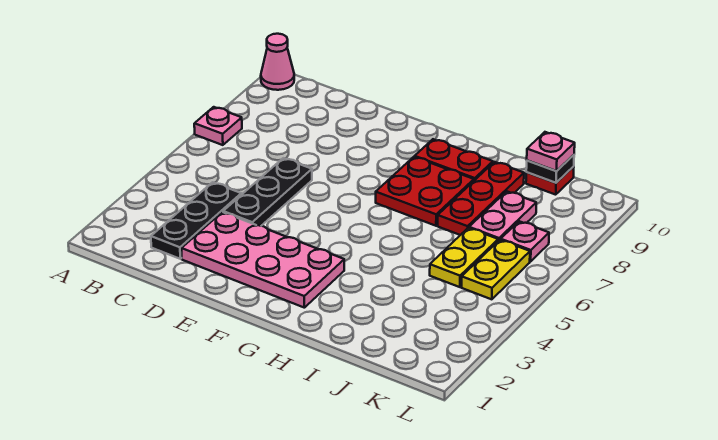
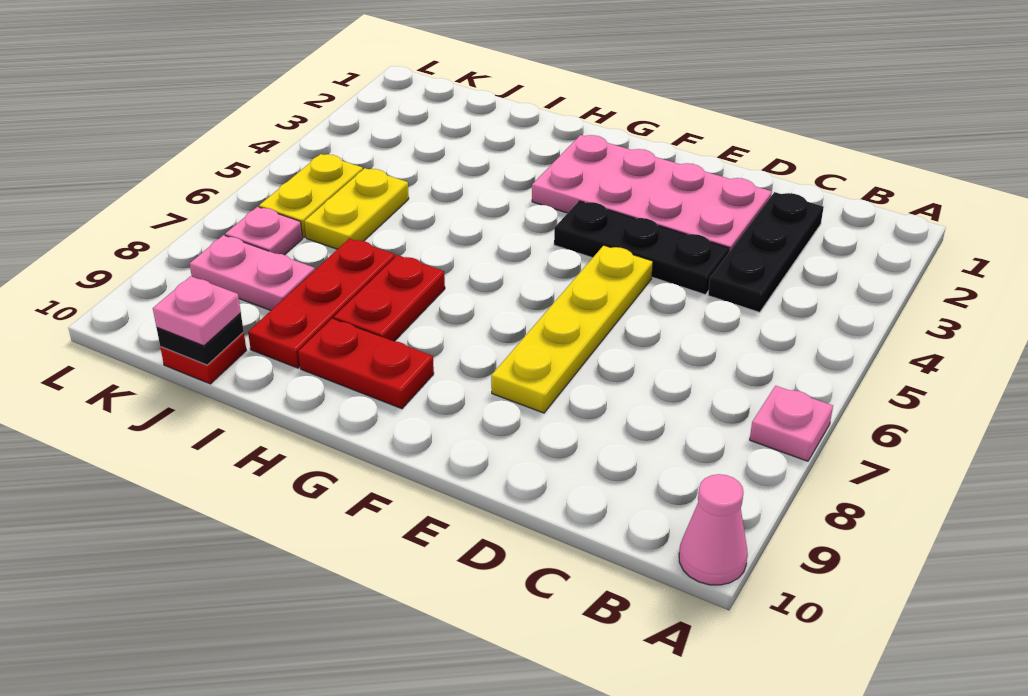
black 1x3 plate [223,158,312,226] -> black 1x3 plate turned to [554,201,729,295]
none -> yellow 1x4 plate [491,245,653,413]
red 2x2 plate [376,157,474,226] -> red 1x2 plate [334,255,445,341]
pink 1x2 plate [469,191,536,241] -> pink 1x2 plate turned to [190,235,315,310]

